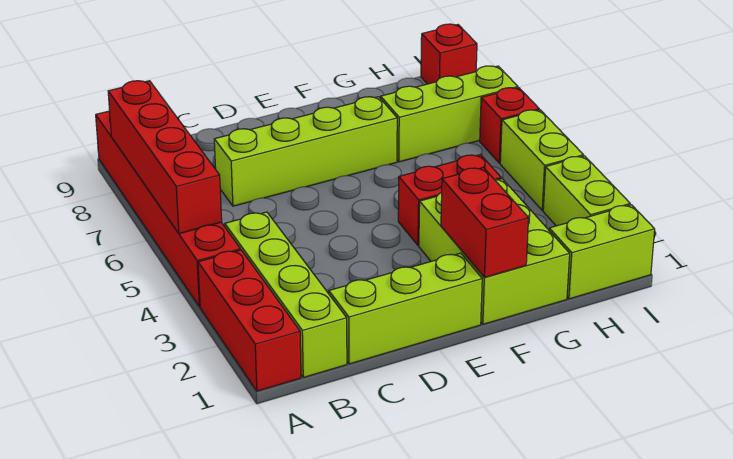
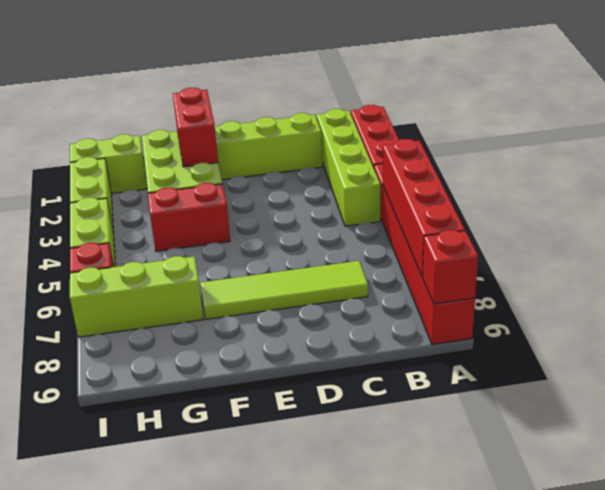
lime 1x4 brick [214,97,397,206] -> lime 1x4 tile [200,261,368,319]
red 1x1 brick [421,24,477,84] -> red 1x1 brick moved to [423,230,478,304]

